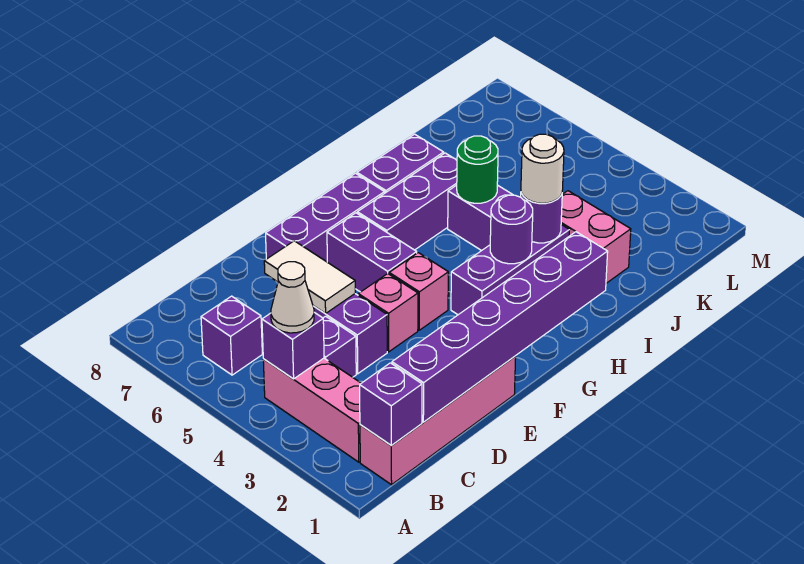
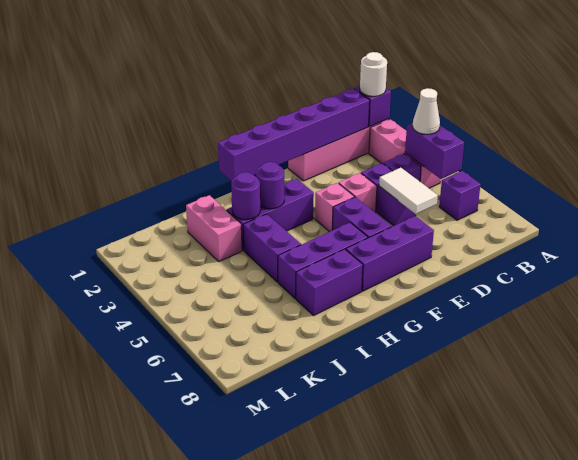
purple 1x1 brick [262,312,324,379] -> purple 1x2 brick [405,123,464,179]
white 1x1 round brick [521,134,564,203] -> white 1x1 round brick moved to [360,52,387,96]
green 1x1 round brick [457,136,498,203] -> none

